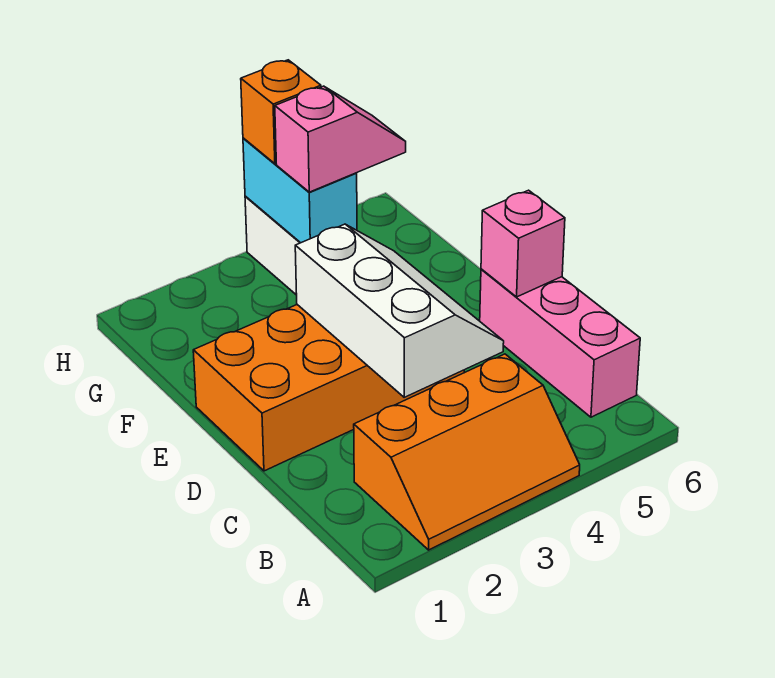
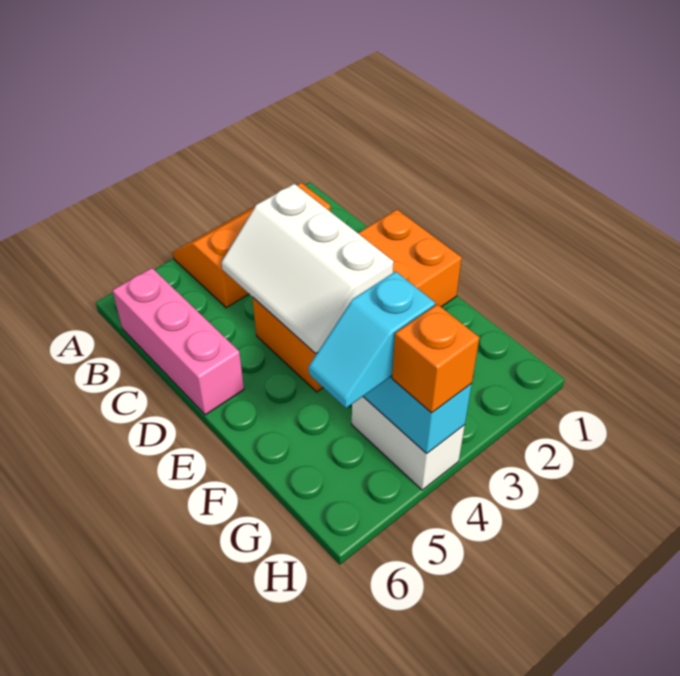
pink 1x1 brick [481,190,565,297] -> none
pink 1x2 slope [275,86,406,192] -> cyan 1x2 slope [309,271,435,408]

